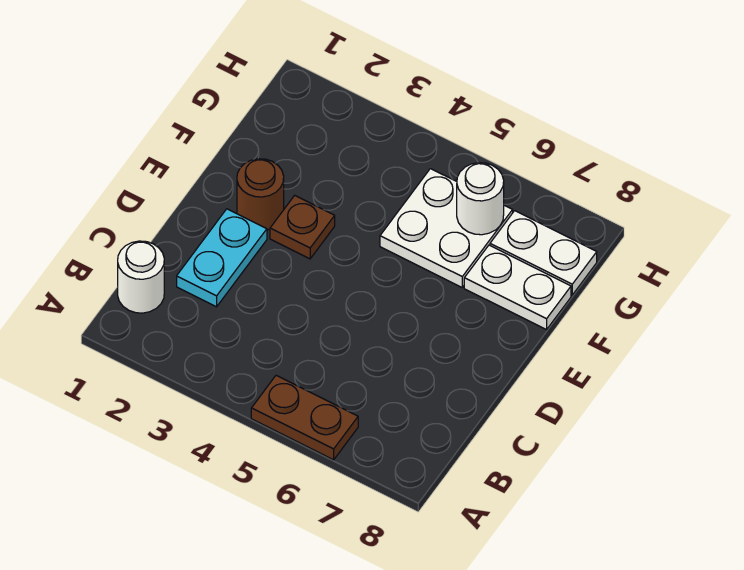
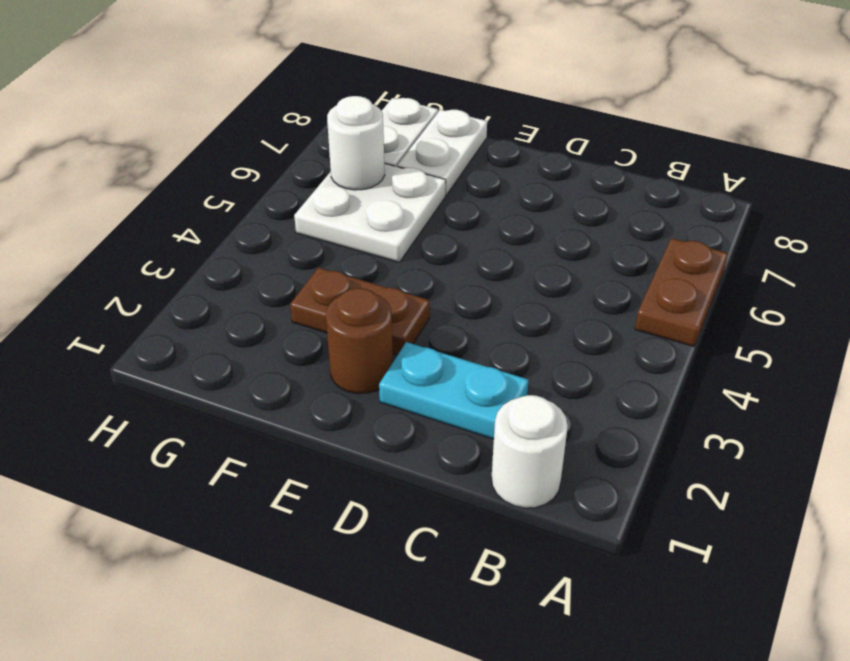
brown 1x1 plate [270,195,335,259] -> brown 1x2 plate [290,268,430,355]

